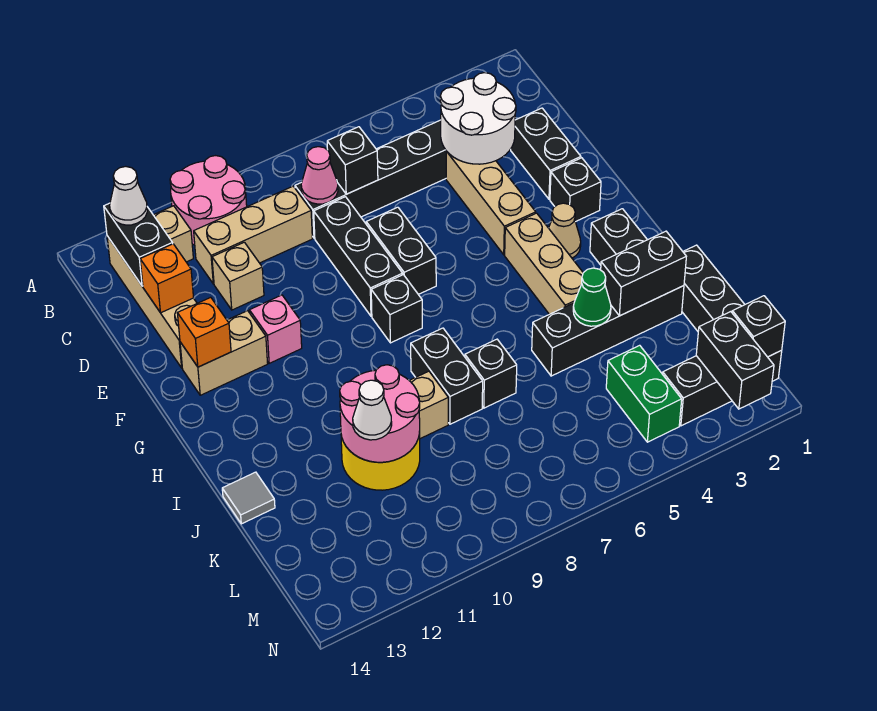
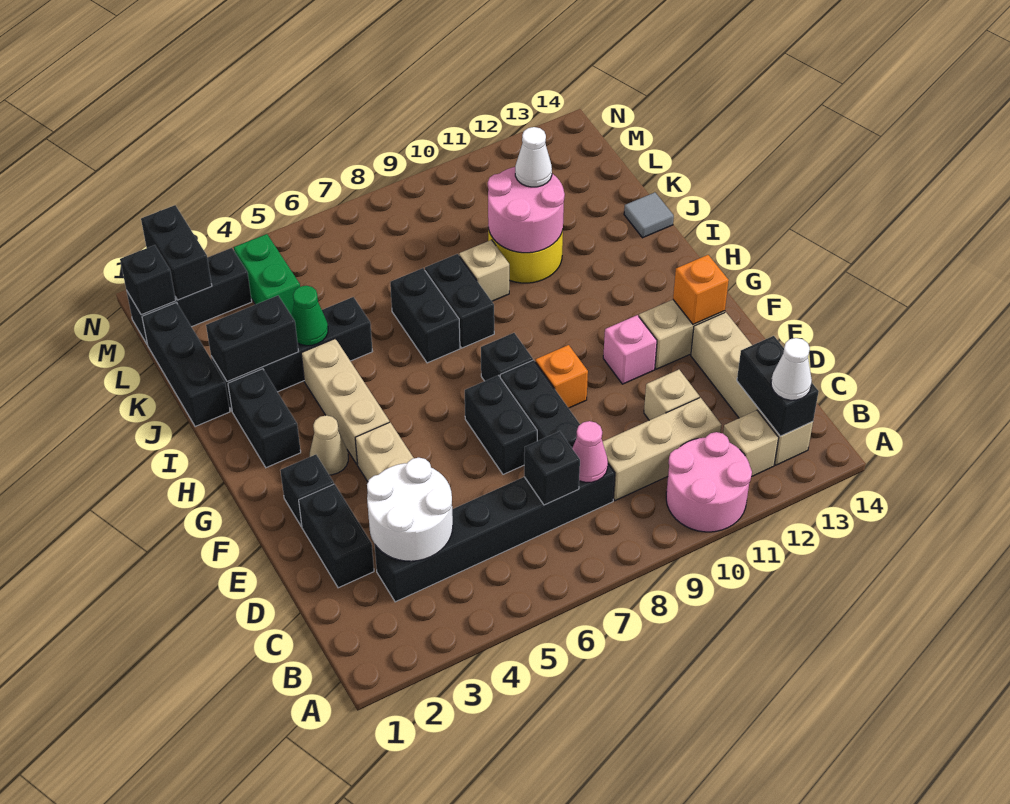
orange 1x1 brick [140,244,194,313] -> orange 1x1 brick moved to [535,345,588,408]
black 1x1 brick [465,339,517,408] -> black 1x2 brick [390,268,460,363]

